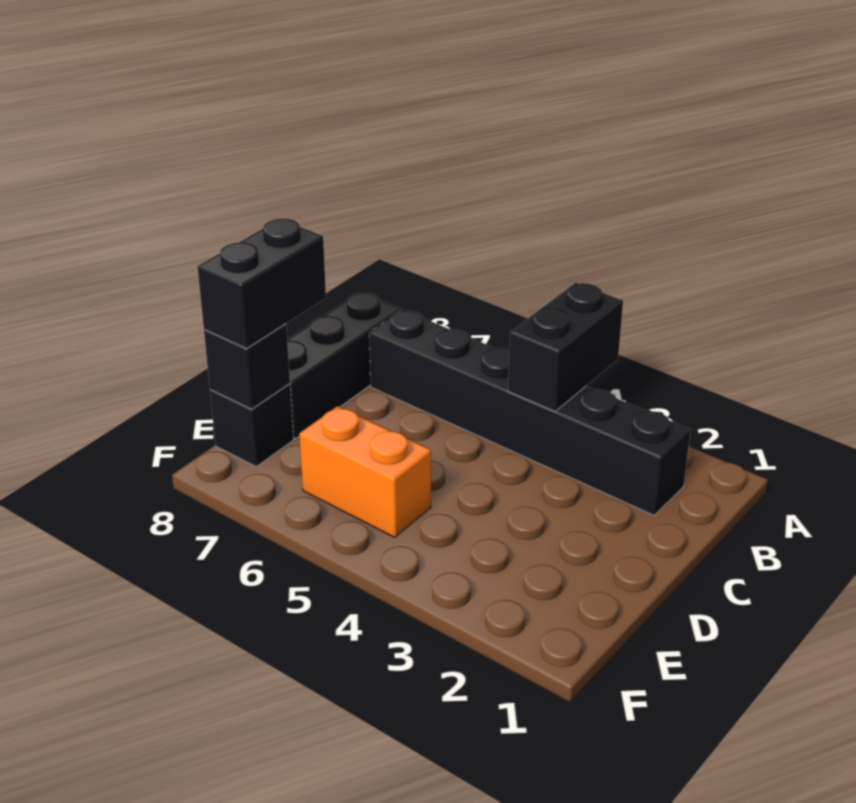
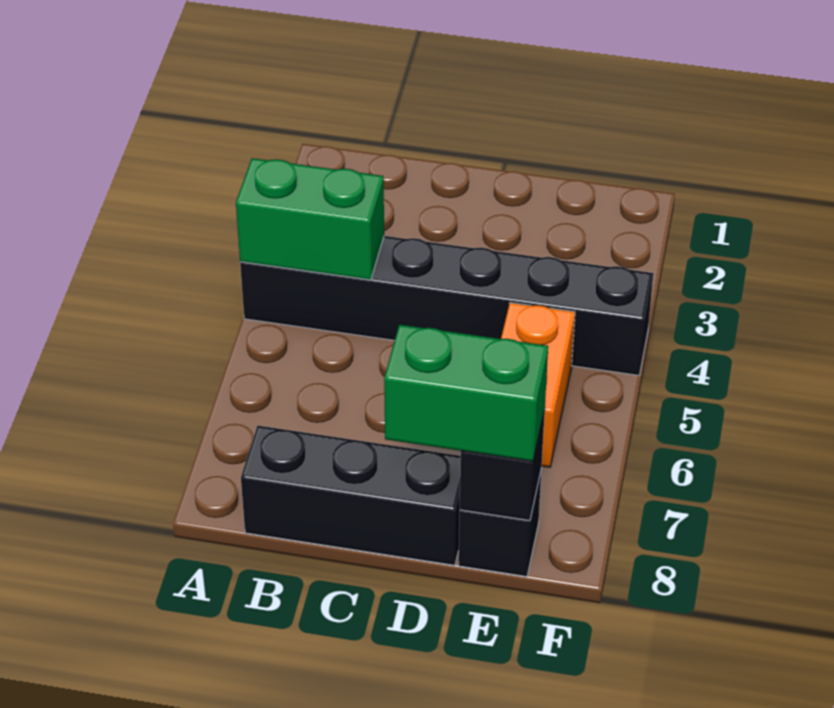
black 1x2 brick [508,283,623,411] -> green 1x2 brick [236,158,384,280]
black 1x6 brick [369,310,691,515] -> black 1x6 brick turned to [240,236,654,375]
black 1x2 brick [197,218,326,349] -> green 1x2 brick [384,325,548,461]

